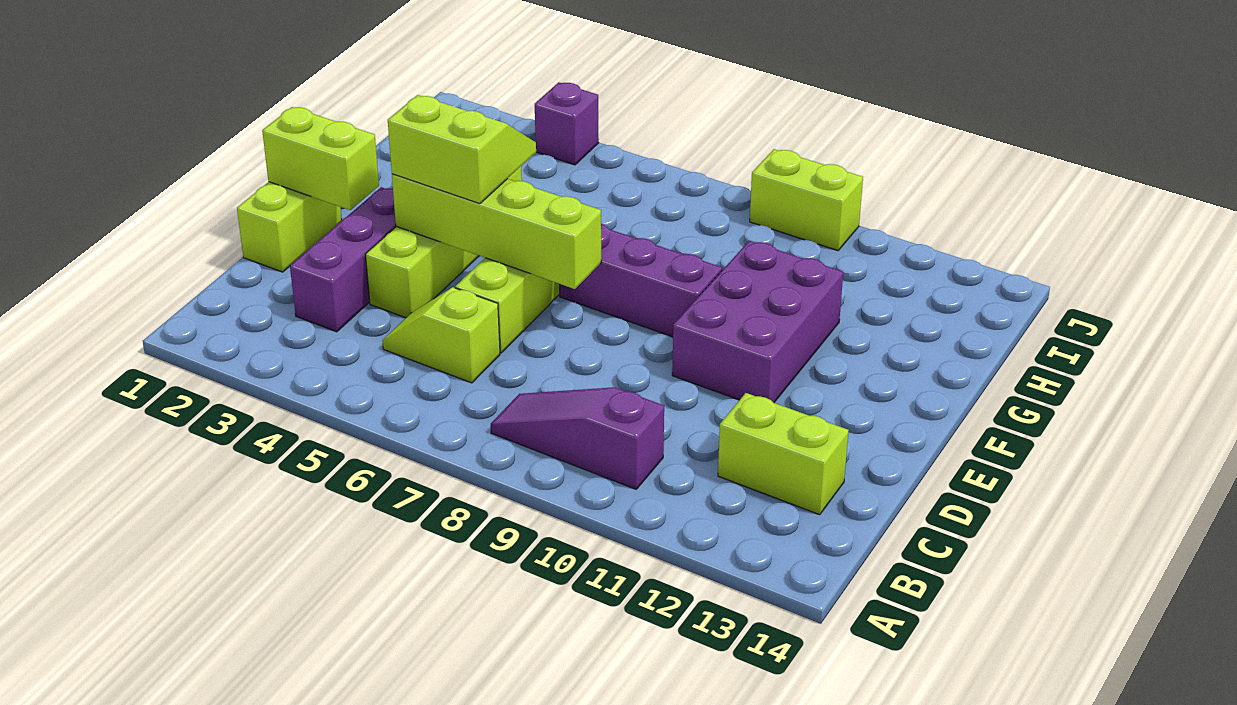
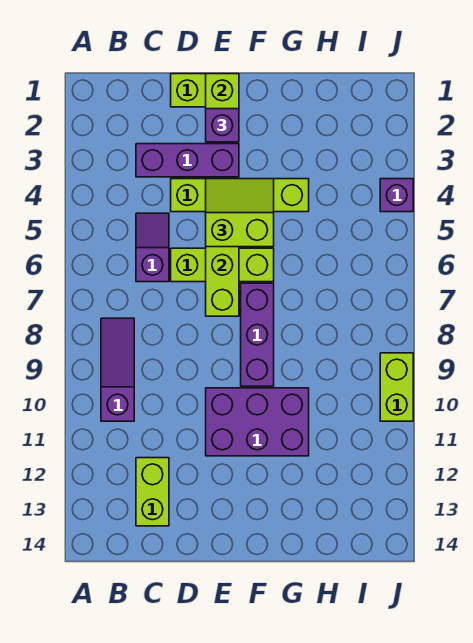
lime 1x2 slope [382,287,500,383] -> purple 1x2 slope [136,213,169,282]
none -> purple 1x1 brick [206,109,239,142]
lime 2x2 slope [388,95,536,204] -> lime 2x2 slope turned to [206,179,274,247]

